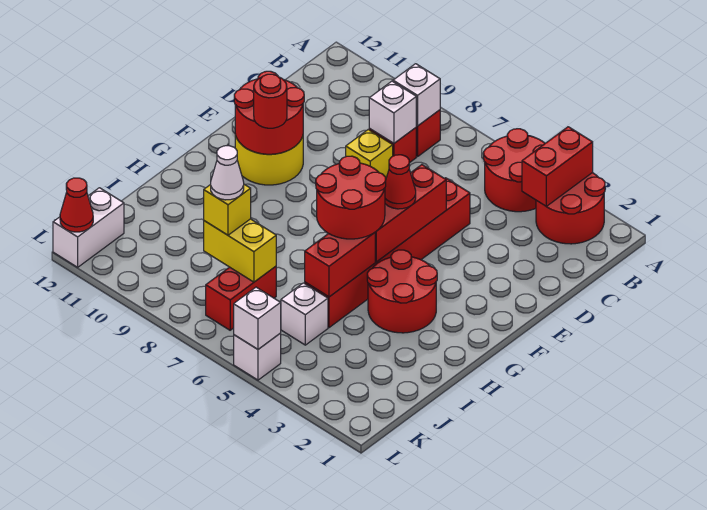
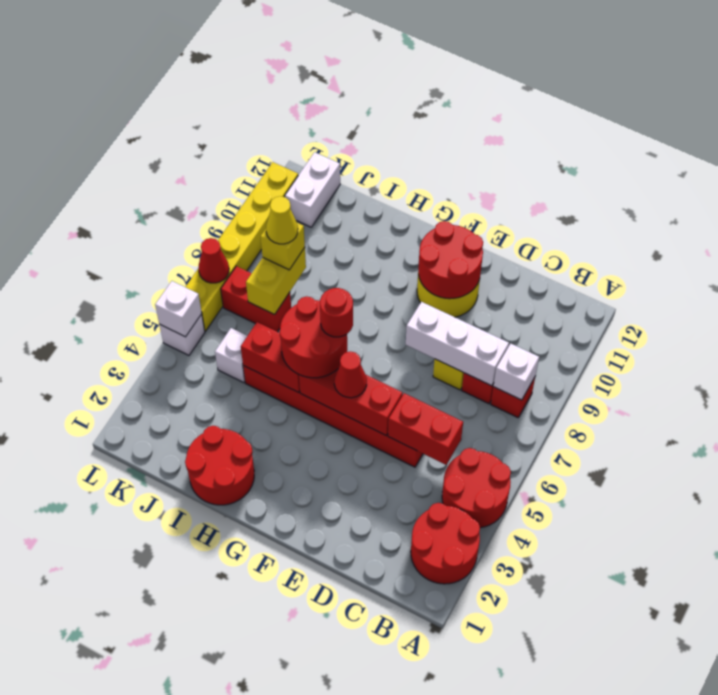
red 1x2 brick [522,127,593,206] -> red 1x2 brick moved to [388,393,463,465]
white 1x1 brick [369,81,416,143] -> white 1x3 brick [406,302,509,386]
red 1x1 round brick [254,74,287,128] -> red 1x1 round brick moved to [320,288,353,337]
red 2x2 round brick [367,250,437,333] -> red 2x2 round brick moved to [185,426,254,505]
white 1x1 cone [211,146,244,200] -> yellow 1x1 cone [266,196,298,244]
white 1x2 brick [53,188,124,267] -> white 1x2 brick turned to [285,152,340,227]
none -> yellow 1x6 brick [186,162,298,331]
red 1x1 cone [60,178,93,232] -> red 1x1 cone moved to [198,238,229,283]

